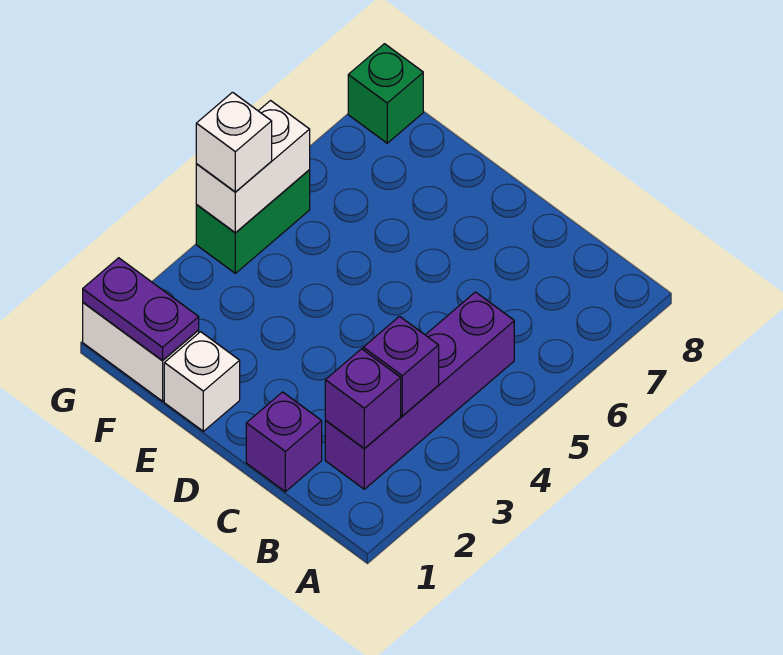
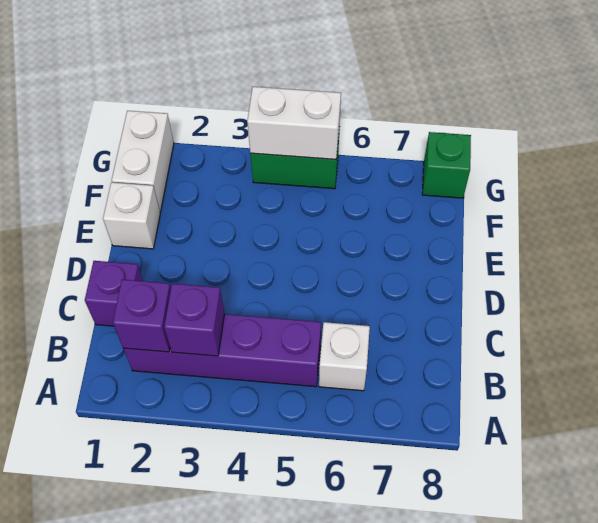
purple 1x2 plate [83,258,199,360] -> none
white 1x1 brick [196,92,272,192] -> white 1x1 brick moved to [319,322,370,391]

